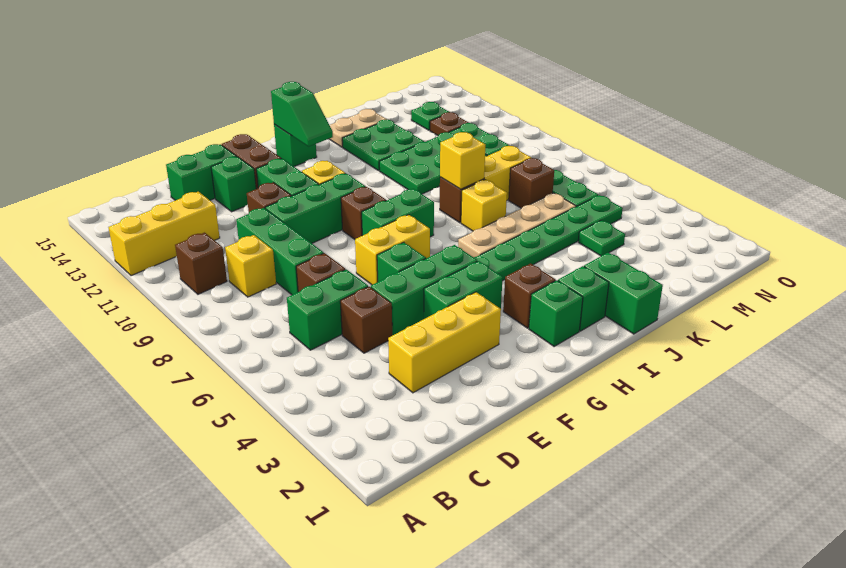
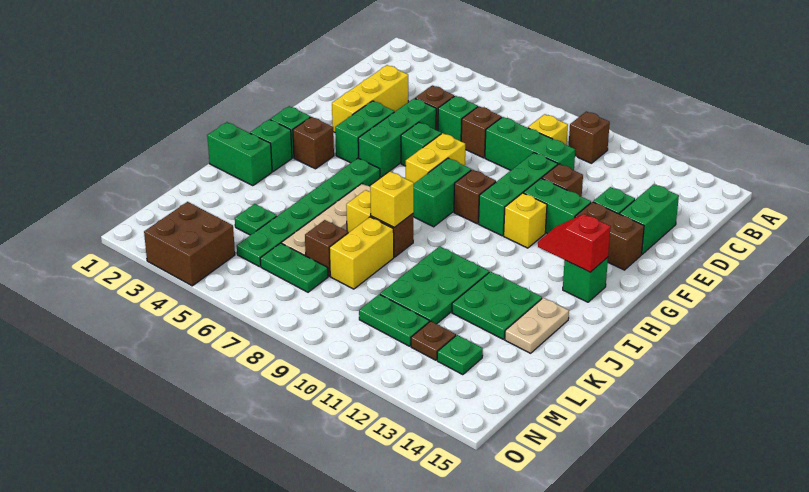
yellow 1x3 brick [108,192,220,276] -> none
green 1x2 brick [287,269,368,350] -> green 1x1 brick [438,96,478,141]
green 1x2 slope [271,82,333,146] -> red 1x2 slope [538,214,611,272]
none -> brown 2x2 brick [144,202,235,286]

